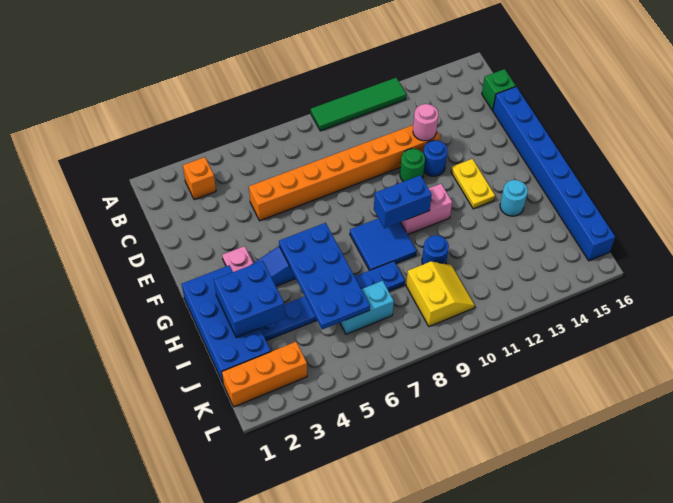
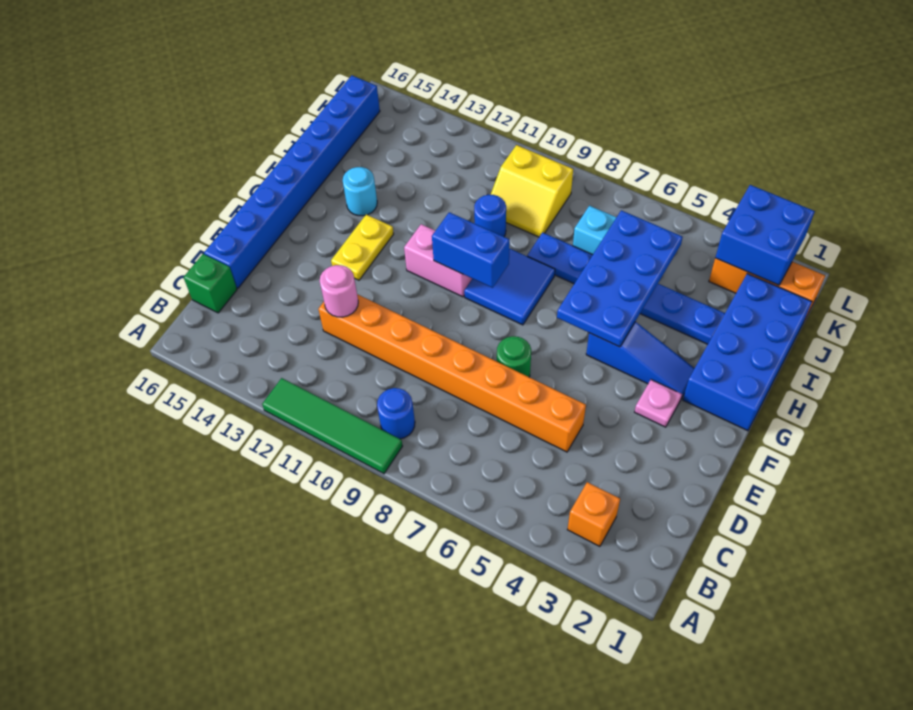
green 1x1 round brick [400,149,425,182] -> green 1x1 round brick moved to [497,336,531,377]
blue 1x1 round brick [423,140,447,176] -> blue 1x1 round brick moved to [377,388,415,439]
blue 2x2 brick [214,261,285,338] -> blue 2x2 brick moved to [715,185,815,285]
yellow 2x2 slope [406,262,475,327] -> yellow 2x2 slope turned to [491,145,573,237]

